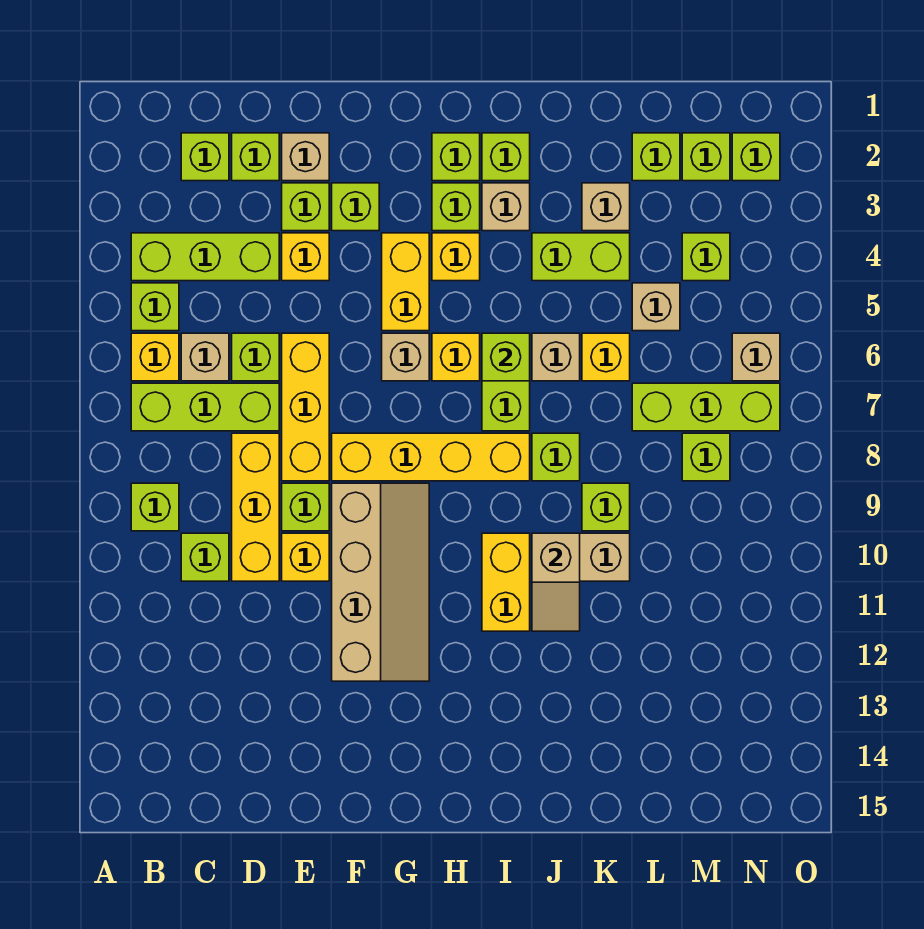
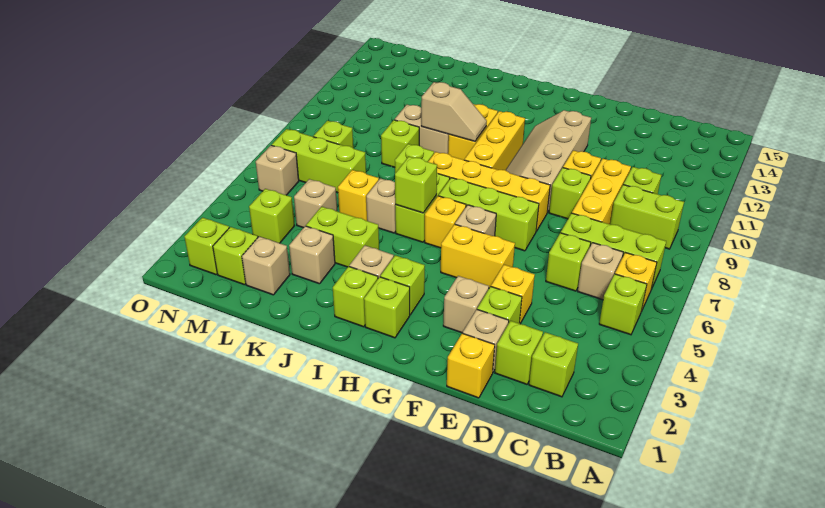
lime 1x3 brick [131,233,279,281] -> lime 1x3 brick moved to [439,178,539,251]
lime 1x1 brick [131,483,179,531] -> lime 1x2 brick [610,185,684,249]
yellow 1x3 brick [282,333,329,481] -> yellow 1x3 brick moved to [464,111,525,170]
lime 1x1 brick [332,183,379,231] -> tan 1x1 brick [443,276,489,333]
yellow 1x2 brick [382,233,429,331] -> yellow 1x2 brick turned to [441,224,515,288]
yellow 1x1 brick [432,233,480,281] -> yellow 1x1 brick moved to [447,333,495,398]
tan 1x2 slope [532,533,580,631] -> tan 1x2 slope turned to [421,82,487,141]
lime 1x1 brick [632,133,680,181] -> tan 1x1 brick [242,237,290,295]

